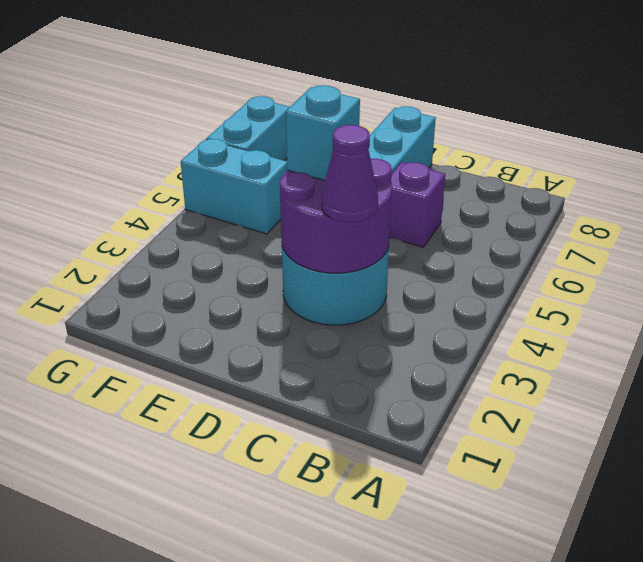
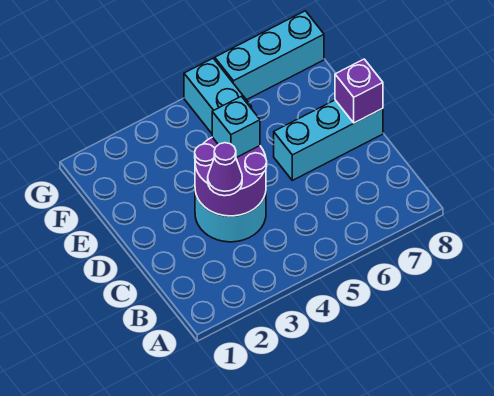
purple 1x1 brick [389,162,445,247] -> purple 1x1 brick moved to [335,59,383,123]
cyan 1x2 brick [207,96,289,161] -> cyan 1x3 brick [215,11,324,100]

